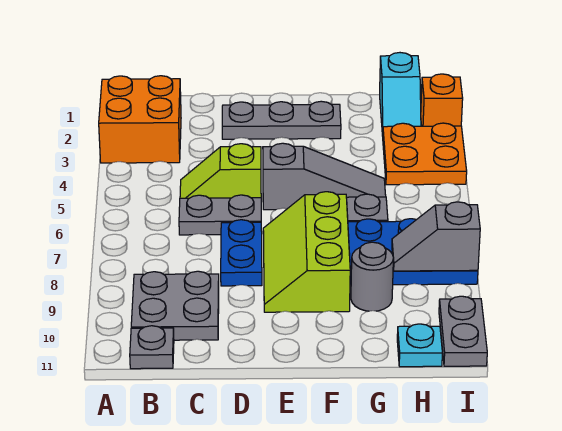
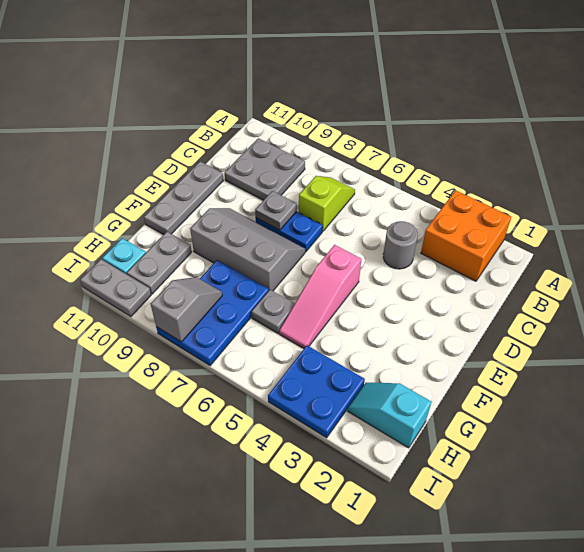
grey 1x1 plate [130,326,174,369] -> grey 1x1 plate moved to [255,191,297,230]
lime 1x2 slope [180,144,261,198] -> lime 1x2 slope moved to [299,176,355,231]
grey 1x2 plate [179,195,261,235] -> grey 1x2 plate moved to [127,232,192,294]
grey 1x3 plate [222,101,341,139] -> grey 1x3 plate moved to [144,161,223,235]
grey 1x3 slope [263,143,386,210] -> pink 1x3 slope [279,245,361,348]
lime 2x3 slope [263,192,350,312] -> grey 2x3 slope [190,208,305,291]
grey 1x1 round brick [351,242,393,311] -> grey 1x1 round brick moved to [383,221,418,269]
orange 2x2 plate [383,123,467,185] -> blue 2x2 plate [268,346,365,438]
orange 1x1 brick [421,74,463,126] -> none

